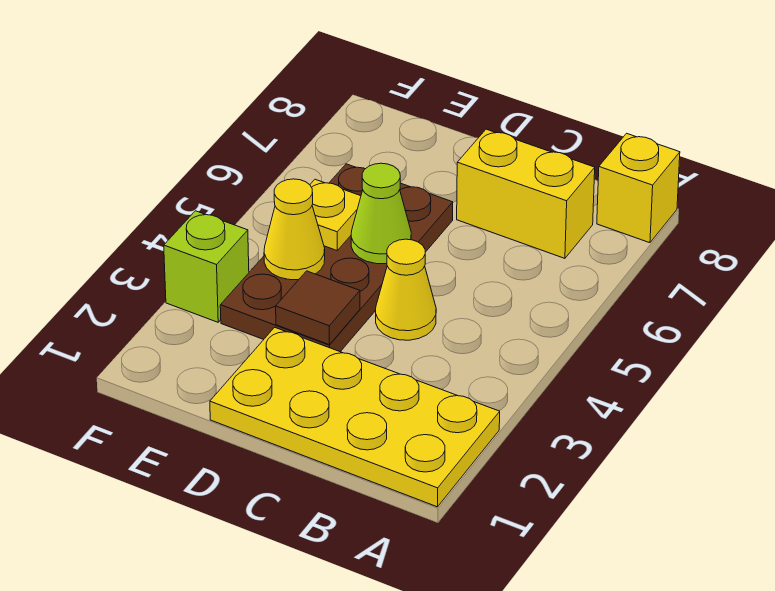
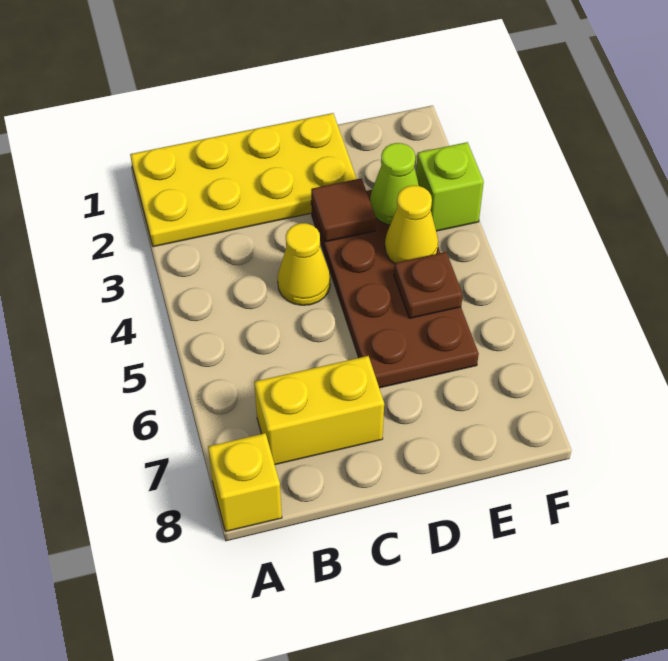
lime 1x1 cone [351,163,411,264] -> lime 1x1 cone moved to [370,143,419,225]
yellow 1x1 plate [310,179,361,250] -> brown 1x1 plate [394,252,463,318]

